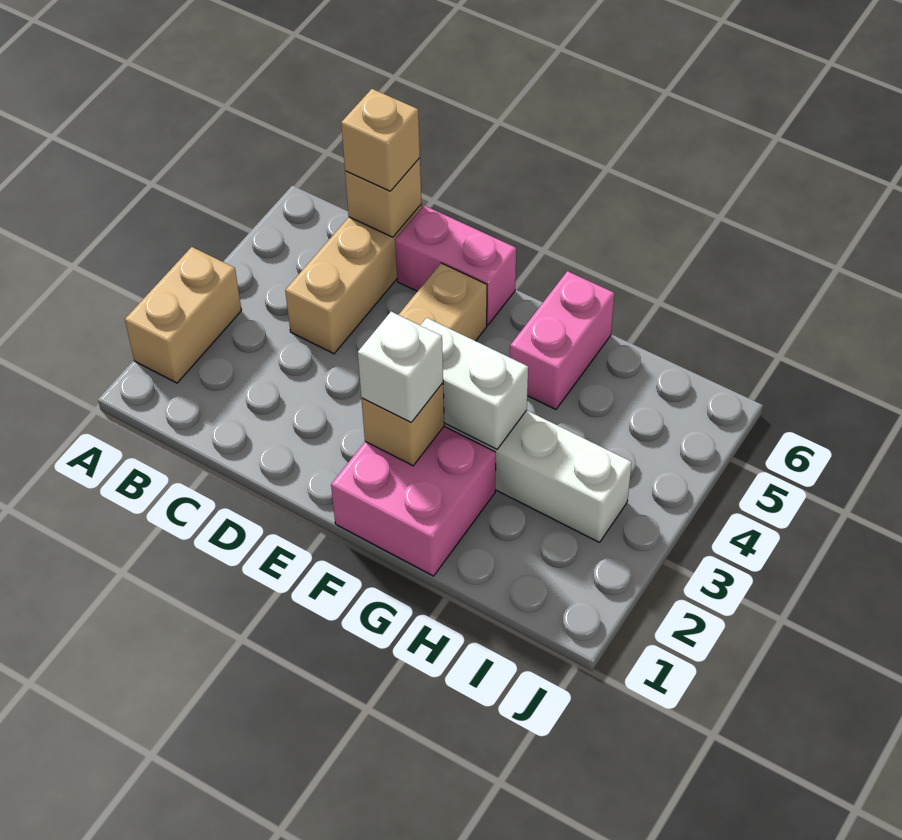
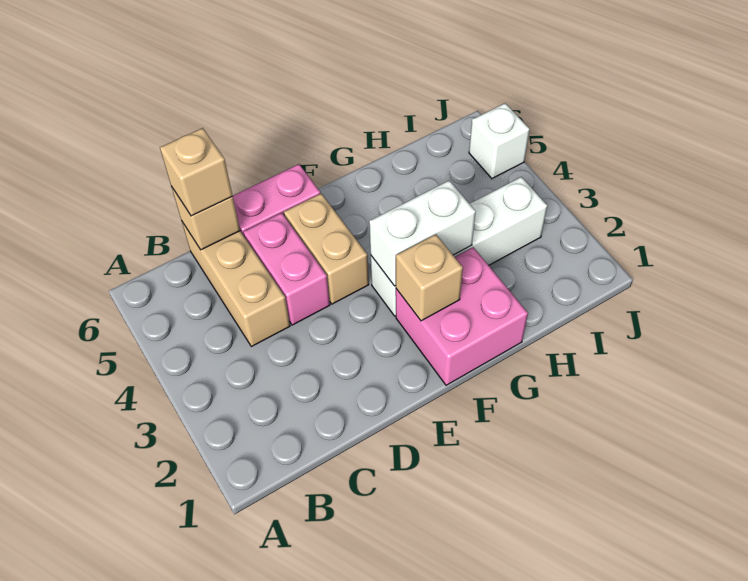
tan 1x2 brick [125,247,242,383] -> none
white 1x1 brick [358,312,443,422] -> white 1x1 brick moved to [469,103,530,179]
pink 1x2 brick [510,271,614,409] -> pink 1x2 brick moved to [243,213,330,325]

